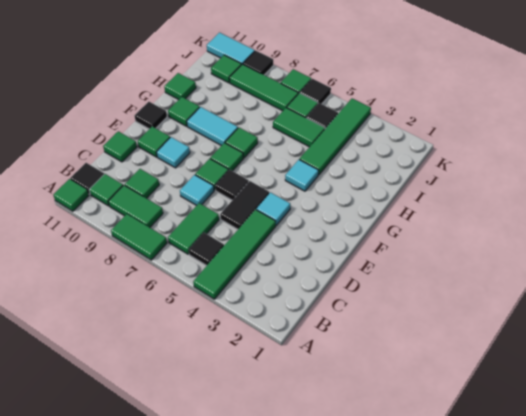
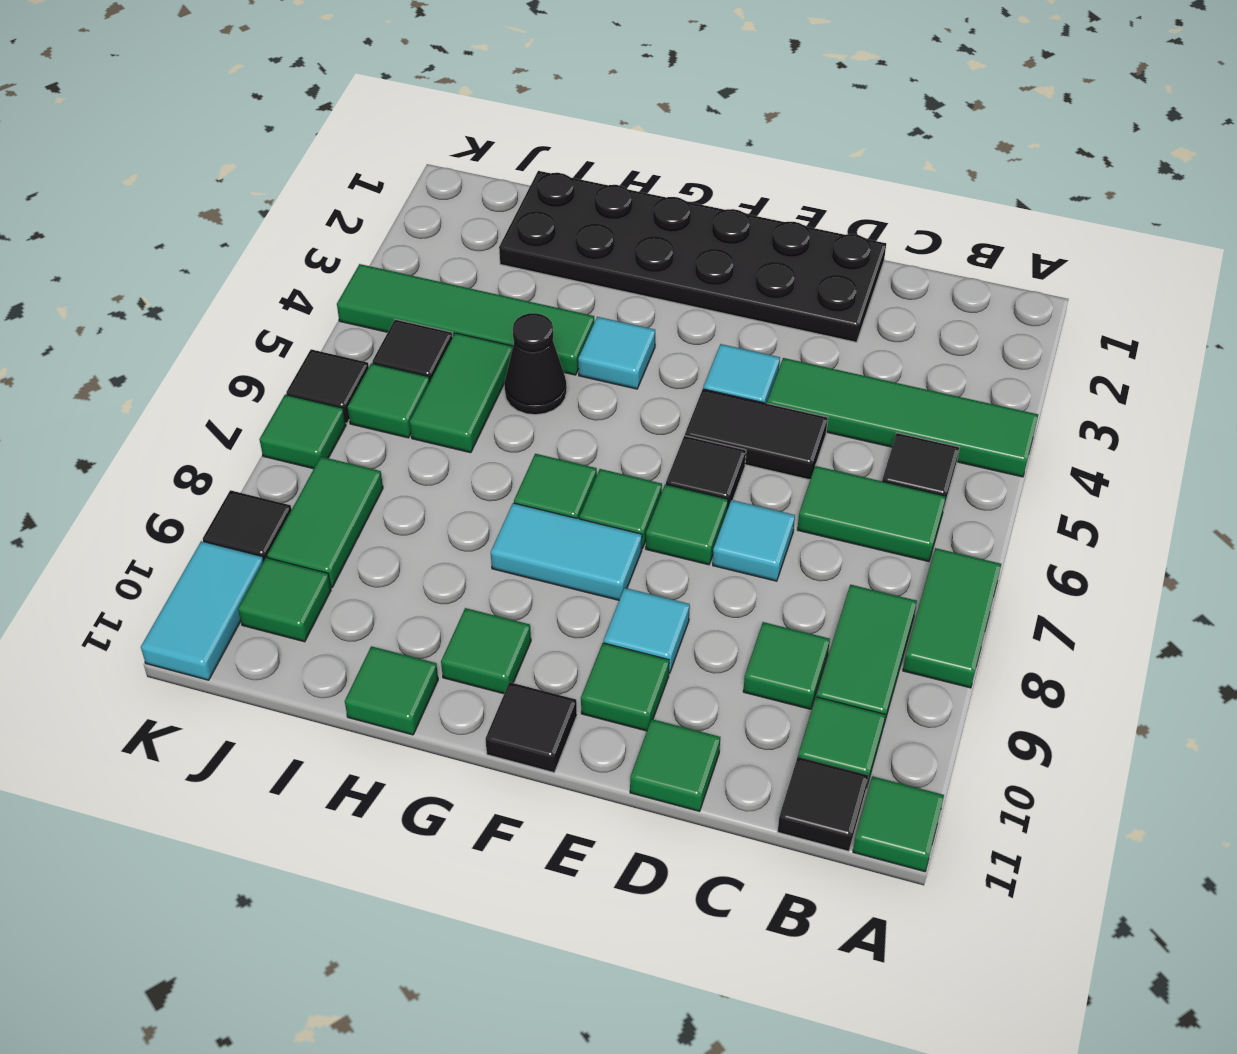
none -> black 2x6 plate [499,171,886,342]
cyan 1x2 tile [187,107,238,146] -> cyan 1x2 tile turned to [491,503,642,600]
none -> black 1x1 cone [504,313,567,415]
green 1x3 tile [229,64,298,111] -> green 1x2 tile [267,457,383,587]

